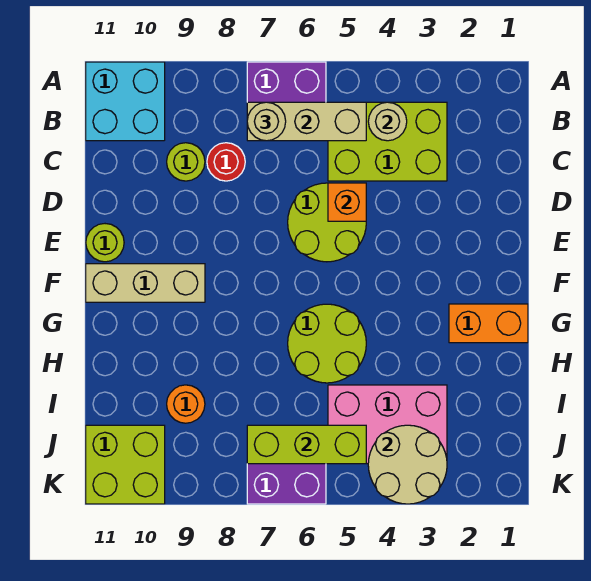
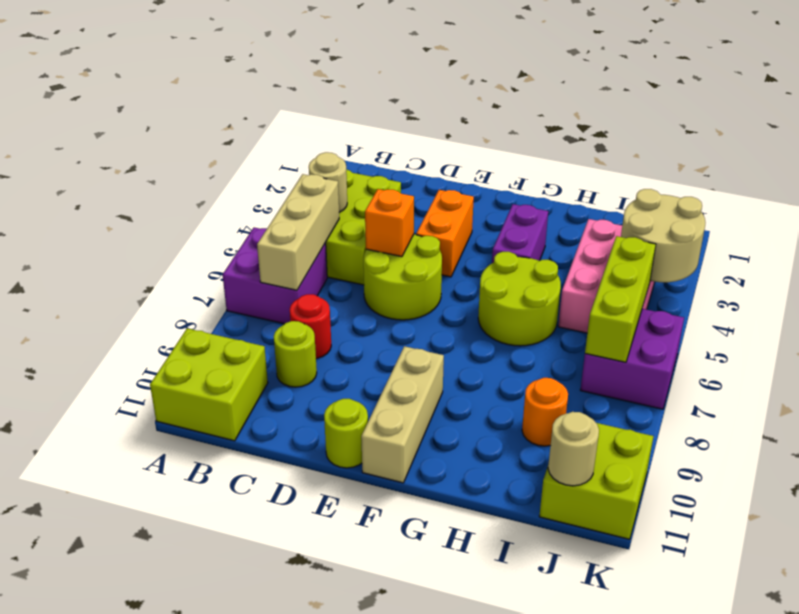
cyan 2x2 brick [86,62,165,141] -> lime 2x2 brick [150,328,268,441]
tan 1x1 round brick [247,102,286,141] -> tan 1x1 round brick moved to [548,412,599,486]
orange 1x2 brick [449,304,528,343] -> orange 1x2 brick moved to [416,190,474,277]
none -> purple 1x2 brick [492,204,548,263]

